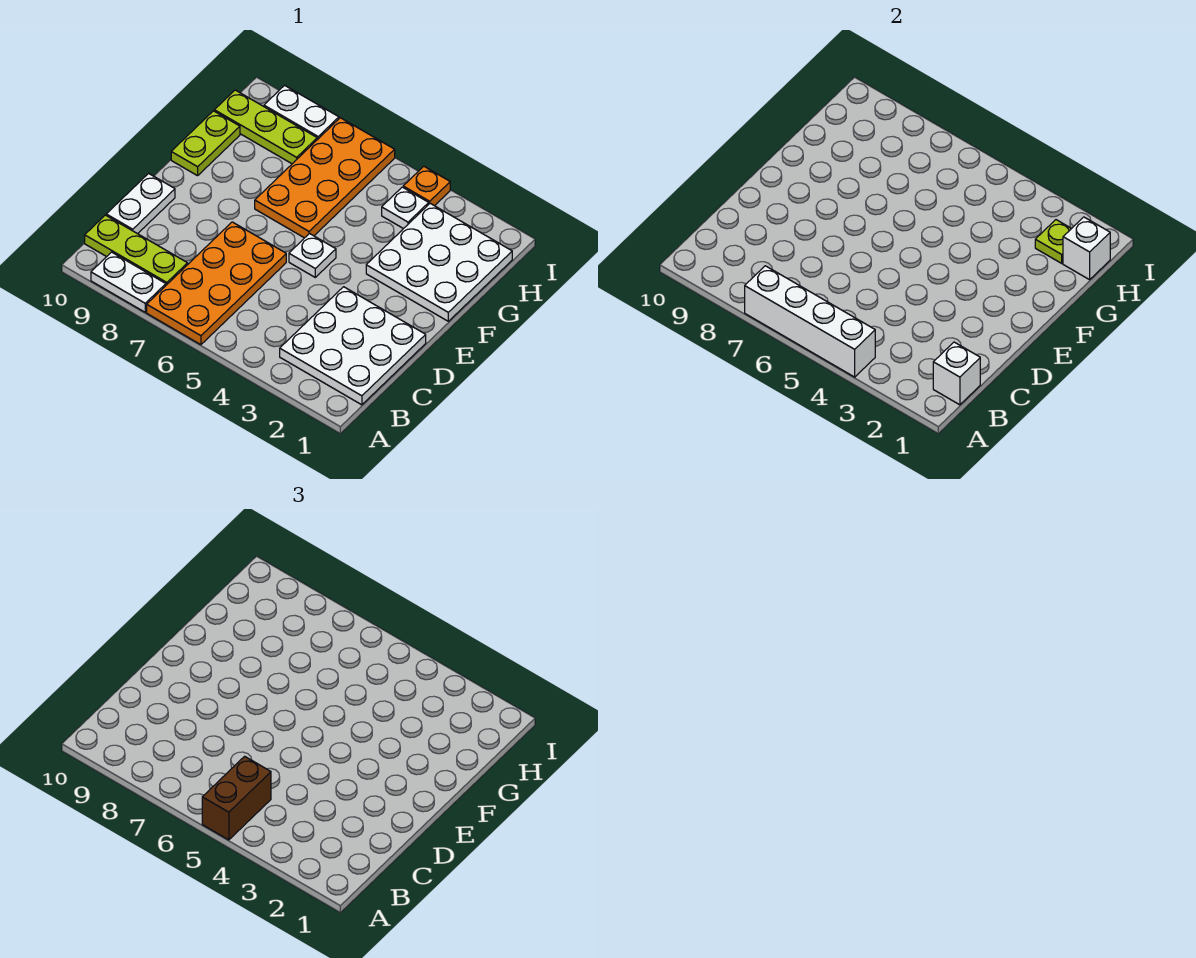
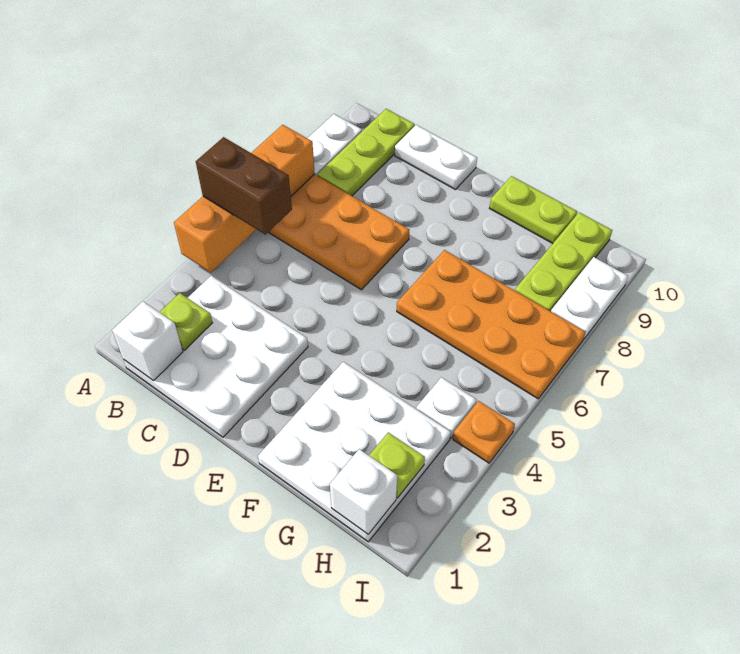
white 1x4 brick [745,266,875,377] -> orange 1x4 brick [174,125,315,273]
none -> lime 1x1 plate [160,293,213,350]
white 1x1 plate [289,234,336,277] -> none

